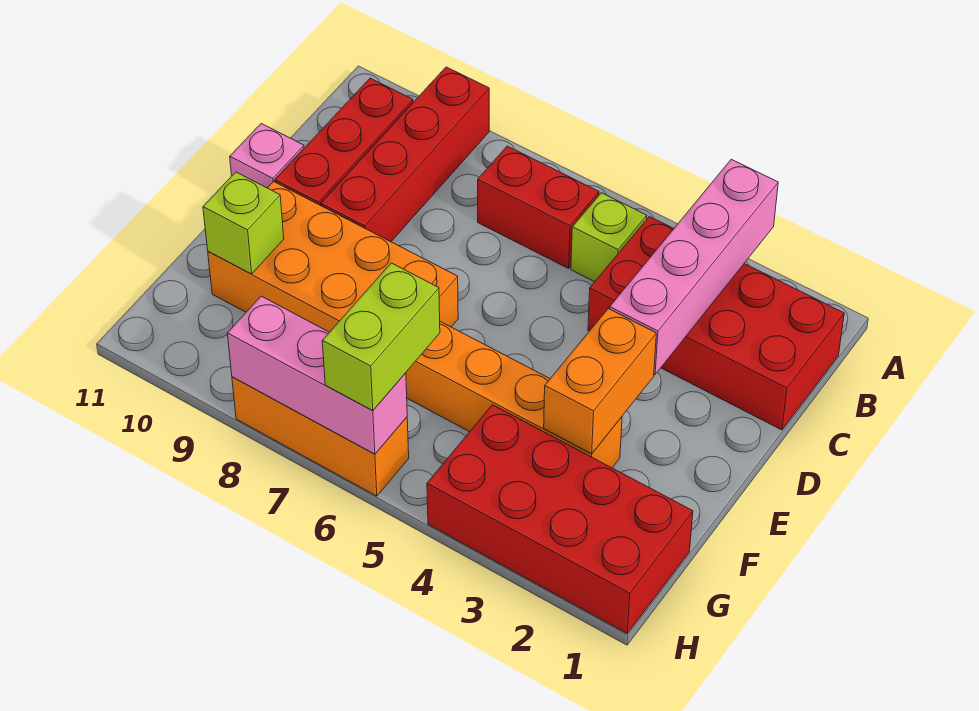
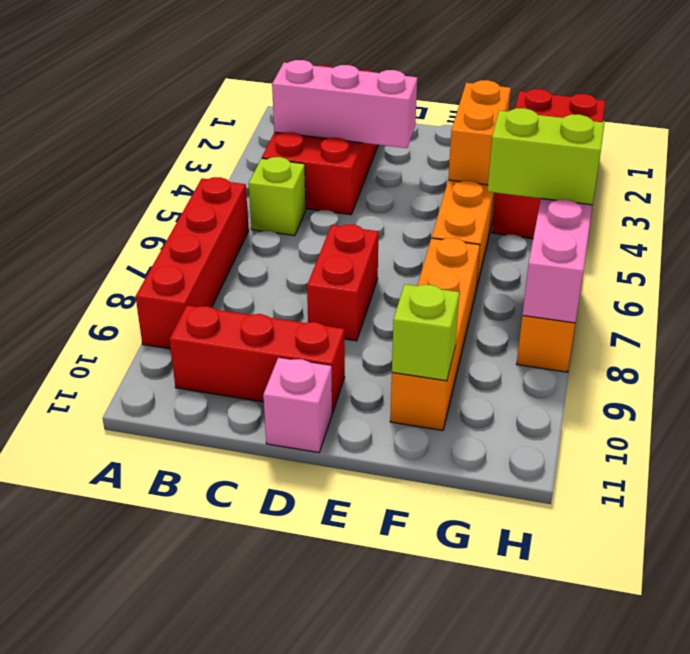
pink 1x4 brick [610,159,778,374] -> pink 1x3 brick [272,60,417,148]
red 1x4 brick [321,67,489,242] -> red 1x4 brick turned to [136,177,249,349]
red 1x2 brick [478,146,599,268] -> red 1x2 brick moved to [307,224,379,341]
orange 1x2 brick [544,309,656,454] -> orange 1x2 brick turned to [448,80,511,185]
orange 2x4 brick [208,181,458,332] -> orange 1x4 brick [390,238,480,430]

